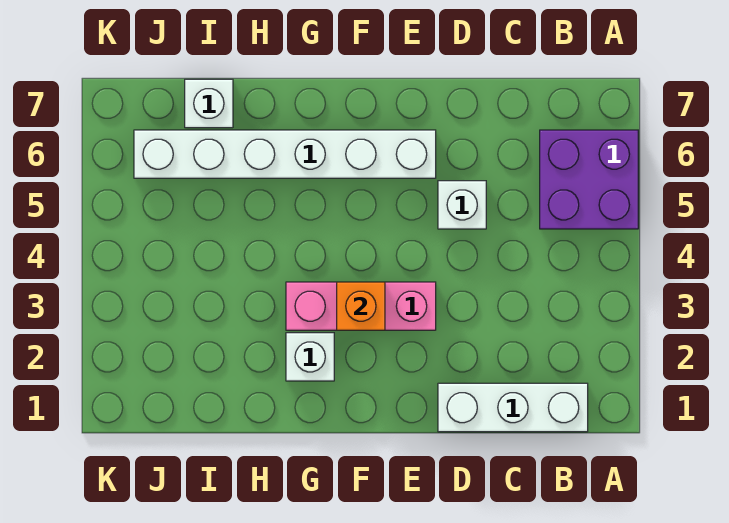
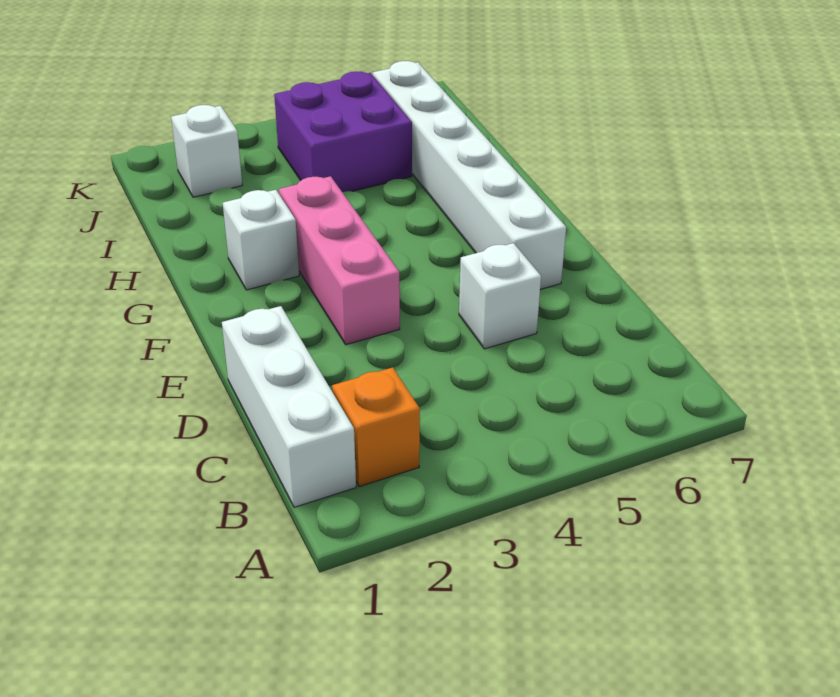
purple 2x2 brick [540,130,638,229] -> purple 2x2 brick moved to [274,71,412,192]
orange 1x1 brick [337,282,385,330] -> orange 1x1 brick moved to [332,367,420,486]
white 1x1 brick [185,79,233,128] -> white 1x1 brick moved to [171,105,242,197]

